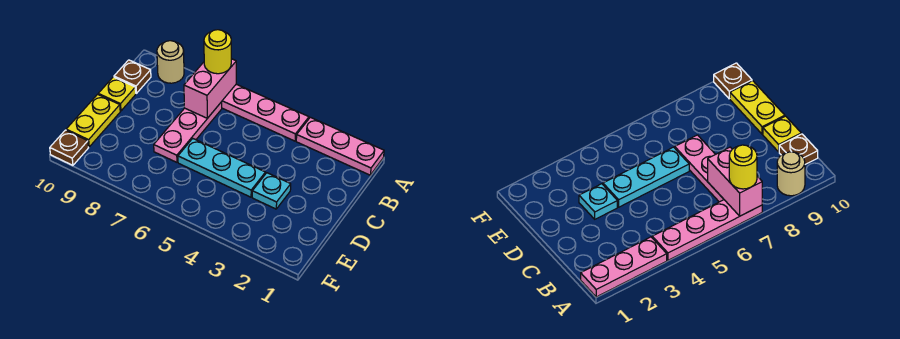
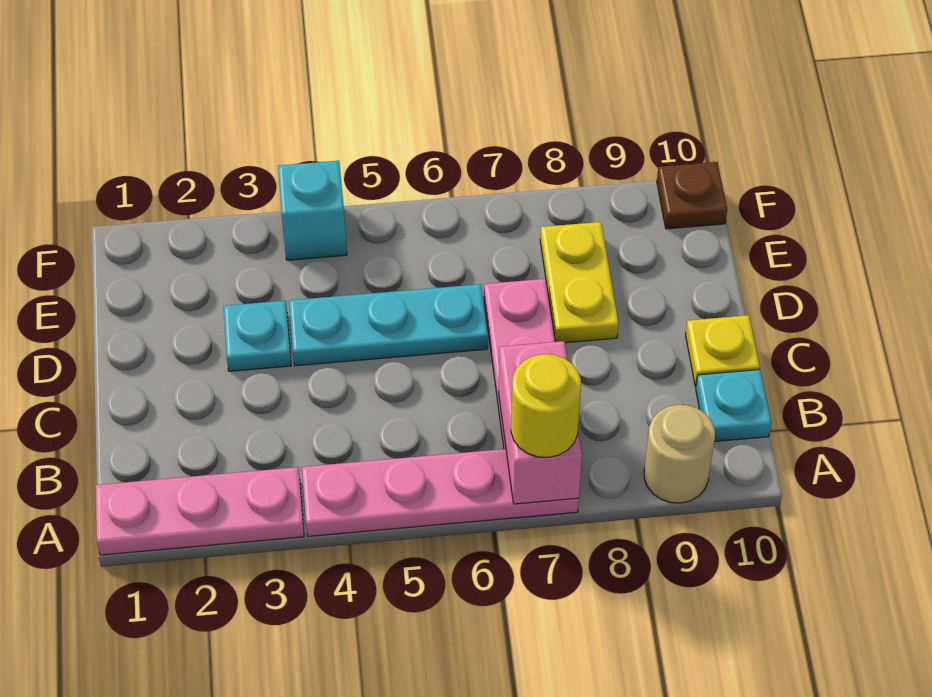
brown 1x1 plate [114,60,151,93] -> cyan 1x1 plate [696,370,771,442]
yellow 1x2 plate [66,94,120,147] -> yellow 1x2 plate moved to [540,222,619,343]
none -> cyan 1x1 brick [278,161,347,260]

